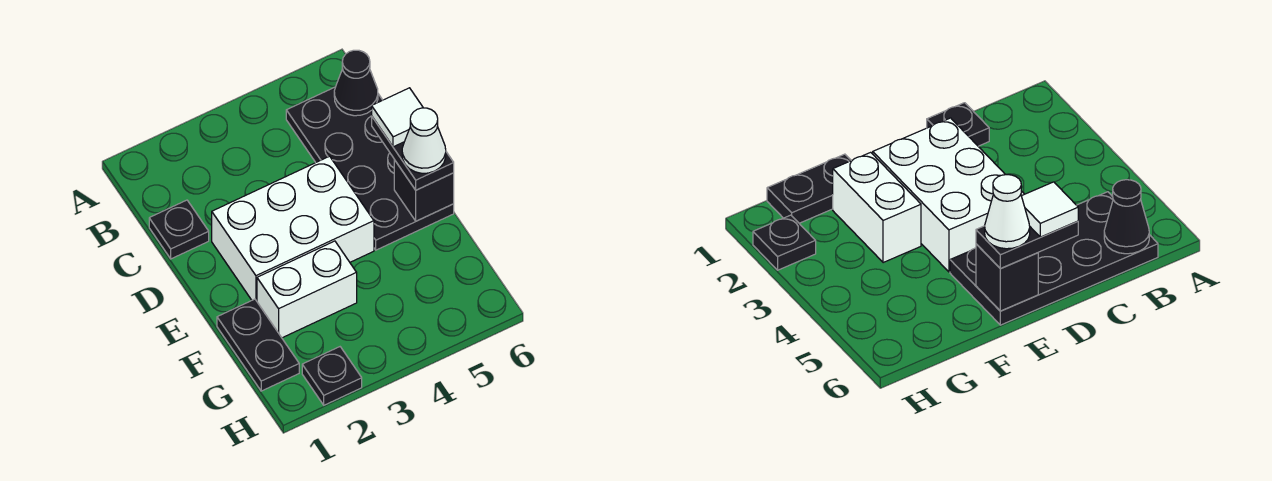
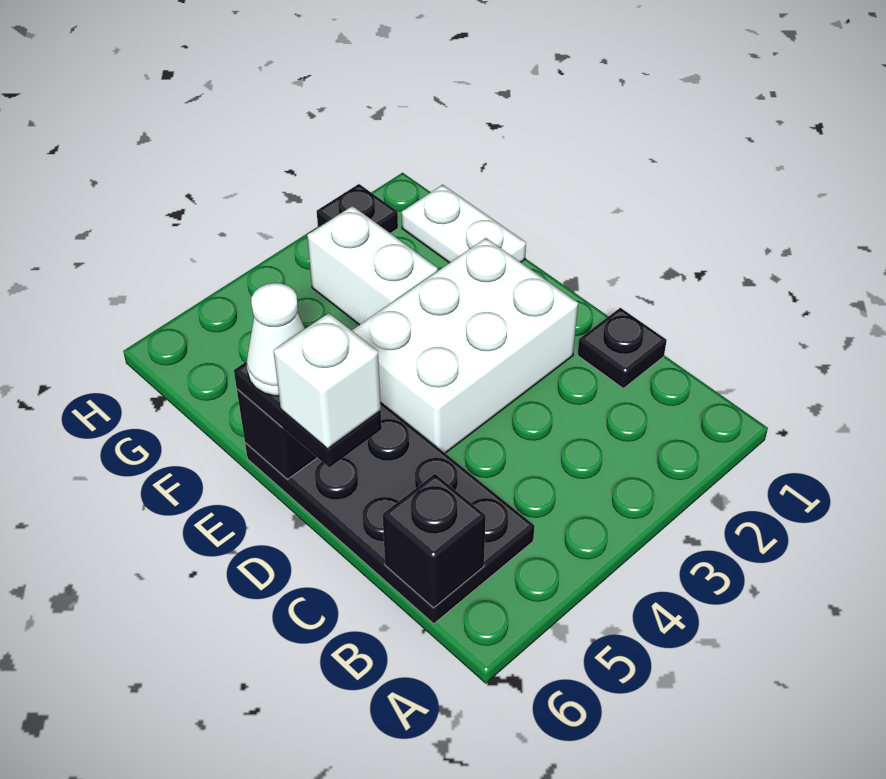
black 1x1 cone [334,50,378,116] -> black 1x1 brick [383,474,486,608]
white 1x1 tile [372,88,423,147] -> white 1x1 brick [274,313,381,449]
black 1x2 plate [217,299,299,391] -> white 1x2 plate [402,185,526,263]
white 1x2 brick [257,241,357,338] -> white 1x2 brick turned to [307,206,438,325]

